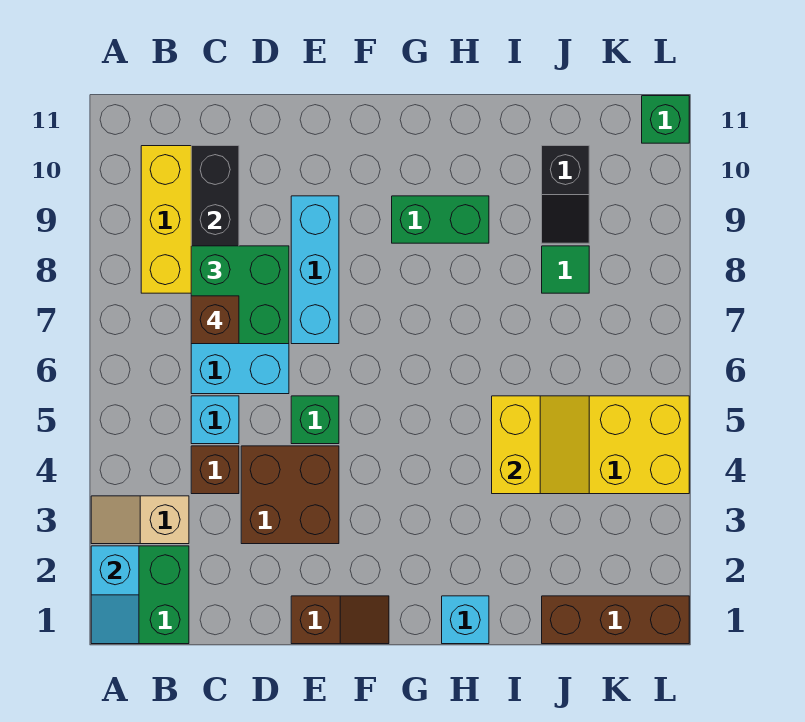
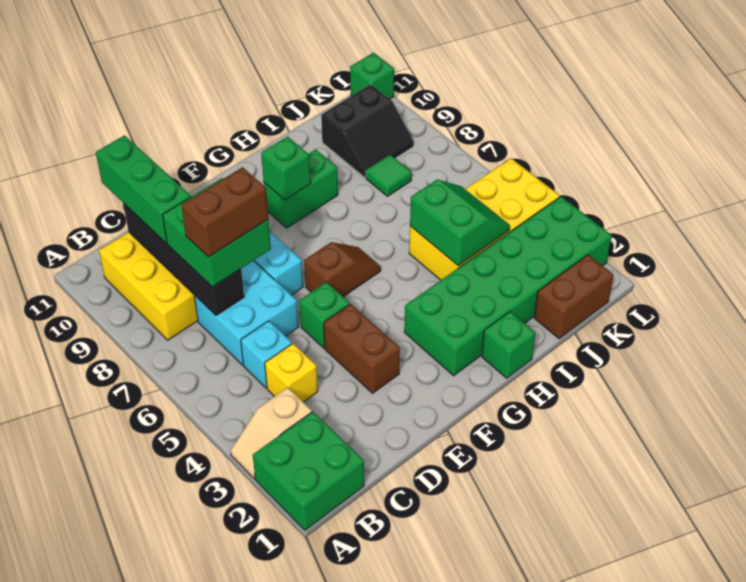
cyan 1x2 slope [91,546,139,644] -> none
brown 1x1 brick [191,446,239,494] -> yellow 1x1 brick [265,344,318,402]
brown 1x1 brick [191,296,239,344] -> brown 1x2 brick [181,167,268,257]
none -> green 1x3 brick [96,135,191,243]
brown 2x2 brick [241,446,339,544] -> brown 1x2 brick [324,304,400,393]
brown 1x2 slope [291,596,389,644] -> brown 1x2 slope moved to [304,242,381,297]
none -> green 2x6 brick [404,197,612,376]
none -> green 1x1 brick [261,137,311,200]
cyan 1x1 brick [442,596,489,644] -> green 1x1 brick [482,312,535,378]
yellow 2x2 slope [492,396,589,494] -> green 2x2 slope [410,180,510,266]
brown 1x3 brick [542,596,689,644] -> brown 1x2 brick [534,255,613,339]
black 1x2 slope [542,146,589,243] -> black 2x2 slope [321,84,414,178]

